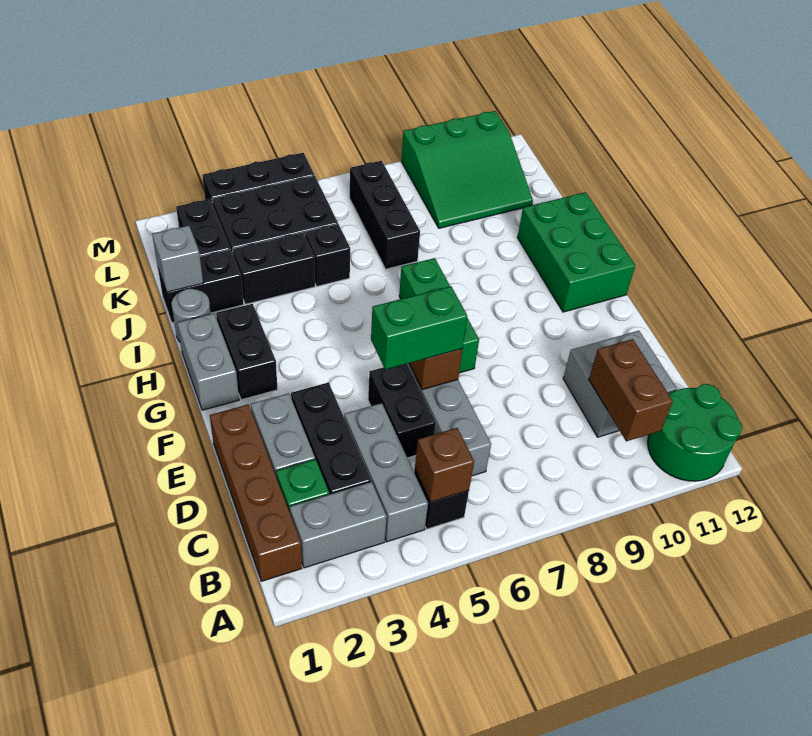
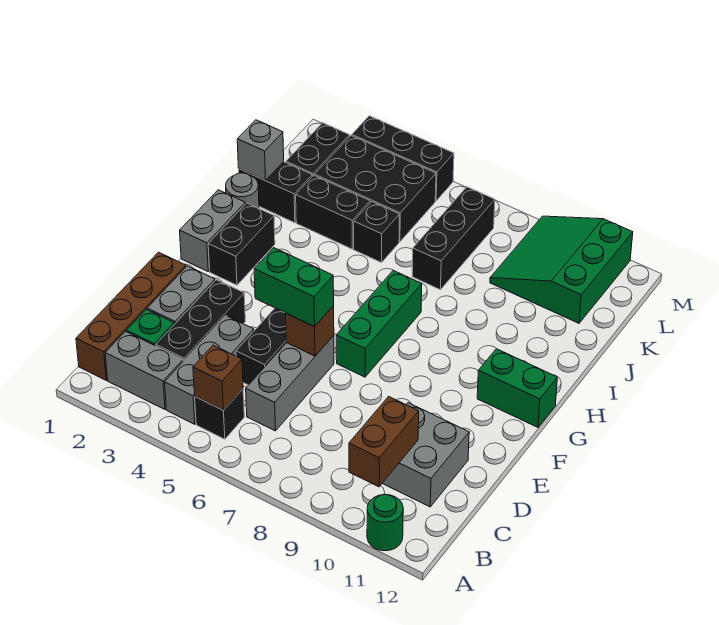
green 2x2 round brick [648,384,742,481] -> green 1x1 round brick [367,495,403,551]
green 2x3 brick [518,192,635,312] -> green 1x2 brick [477,349,557,427]
green 3x3 slope [401,111,533,228] -> green 3x3 slope turned to [490,216,633,323]

